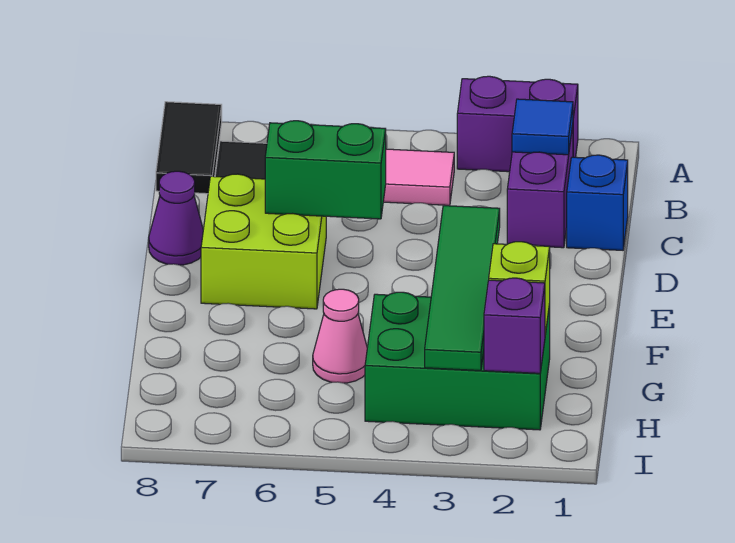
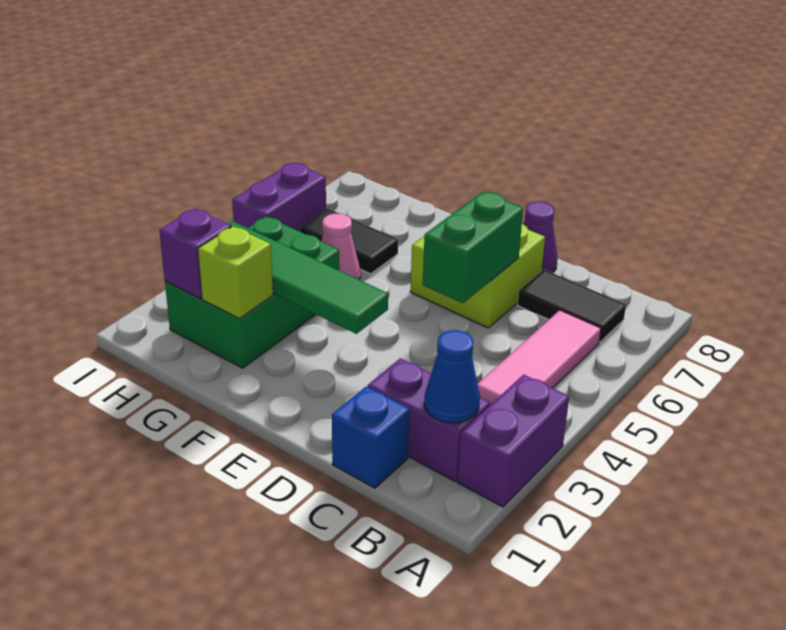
black 1x2 tile [156,102,222,194] -> black 1x2 tile moved to [300,208,398,274]
blue 1x1 tile [512,99,573,155] -> blue 1x1 cone [424,330,480,423]
none -> purple 1x2 brick [232,163,326,232]

